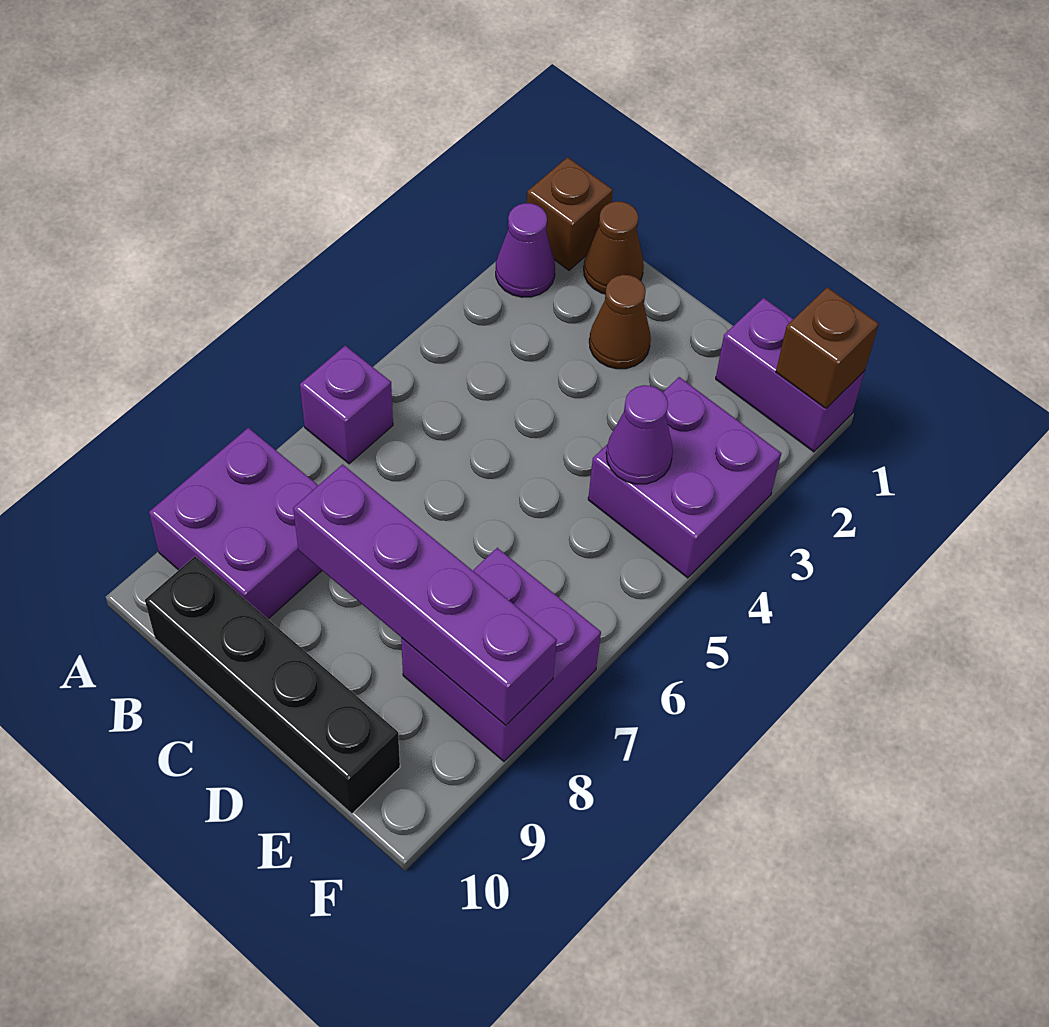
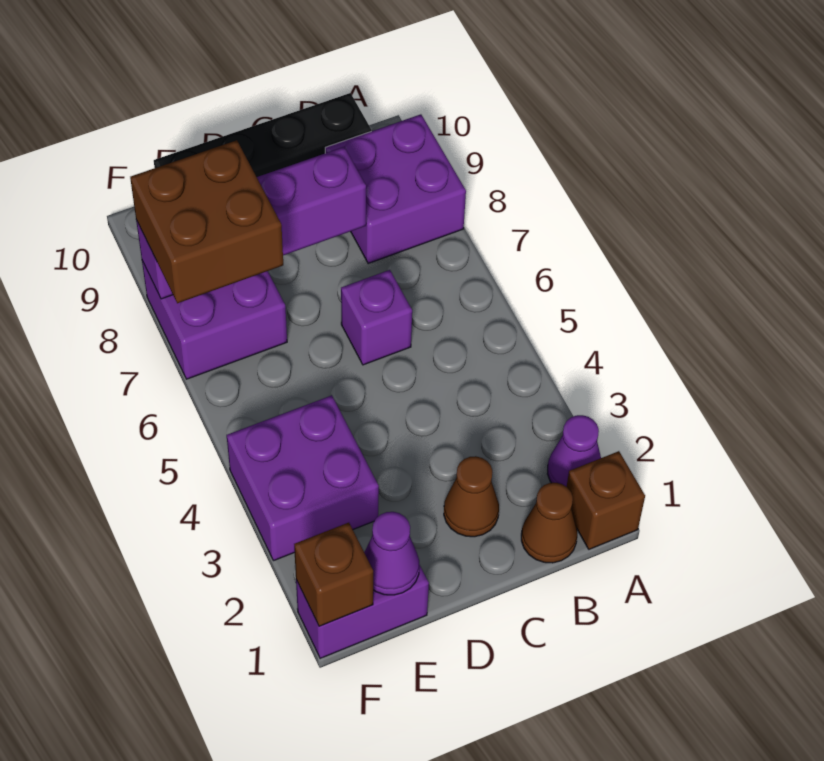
purple 1x1 brick [300,346,393,464] -> purple 1x1 brick moved to [341,270,412,365]
purple 1x1 cone [606,385,673,484] -> purple 1x1 cone moved to [364,512,419,595]
none -> brown 2x2 brick [130,140,283,303]

